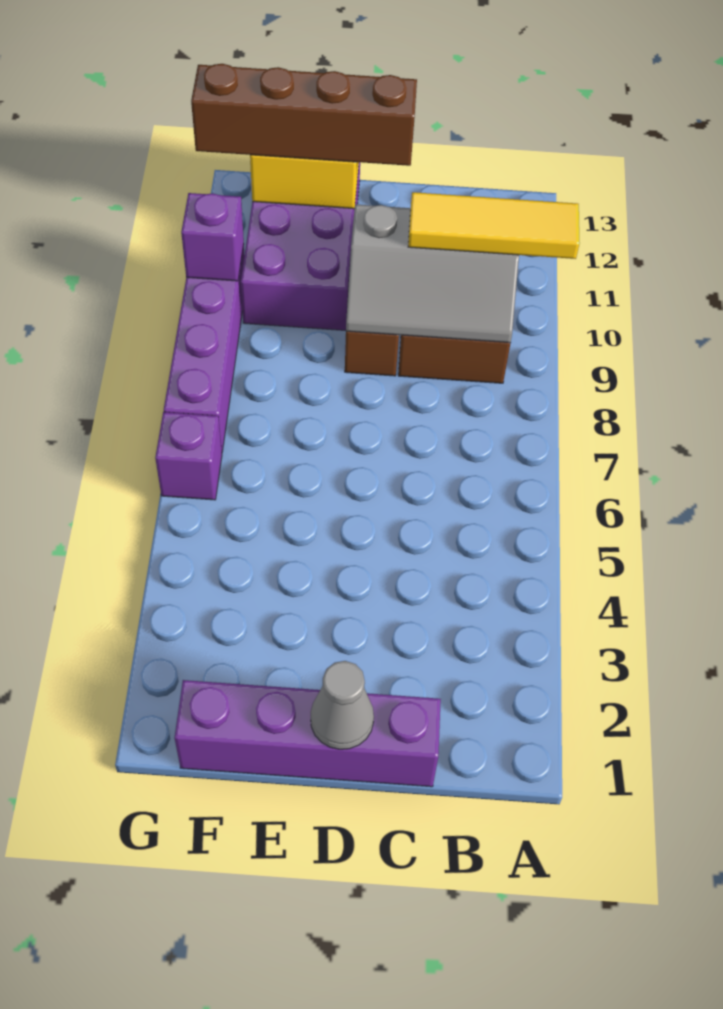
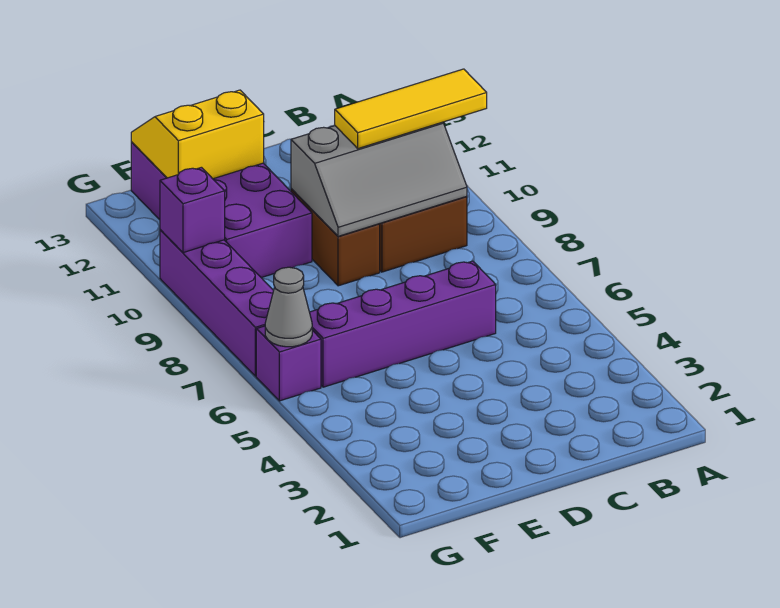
purple 1x4 brick [174,680,441,787] -> purple 1x4 brick moved to [310,261,496,387]
grey 1x1 cone [311,661,374,749] -> grey 1x1 cone moved to [265,267,312,347]
brown 1x4 brick [191,64,417,166] -> none

